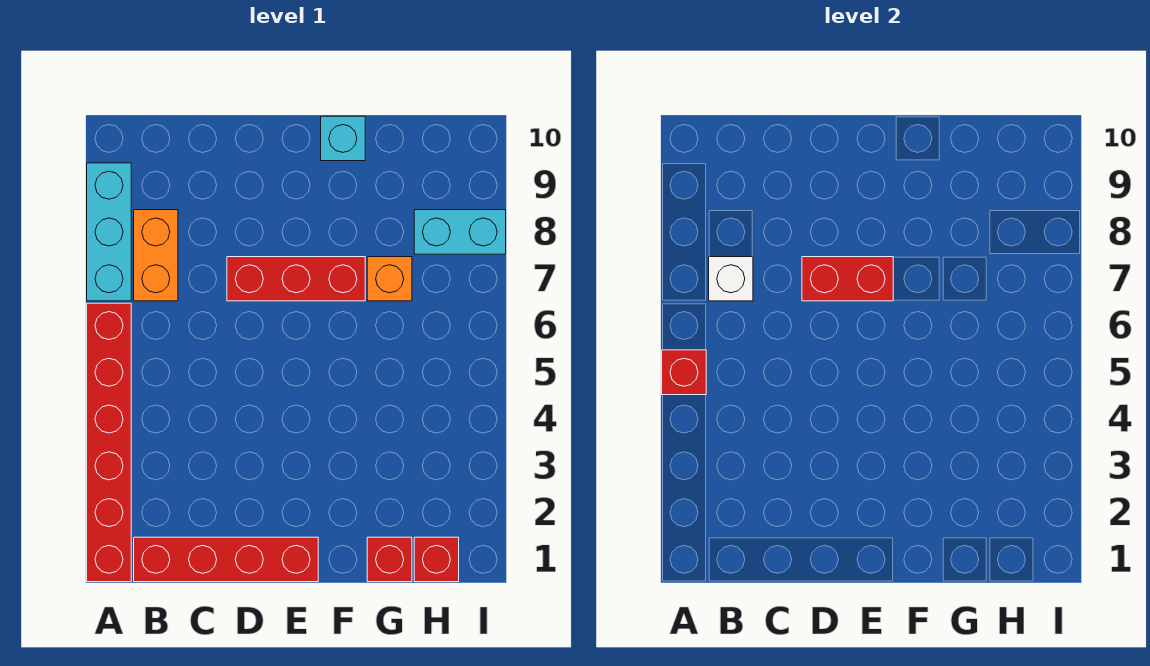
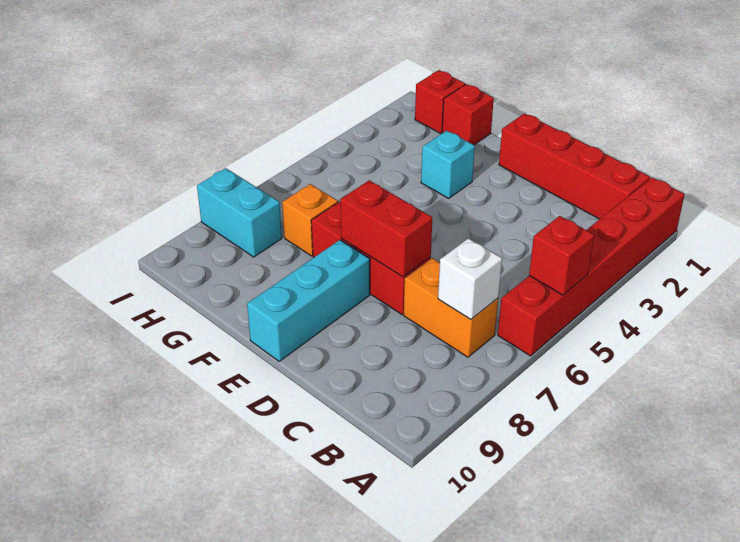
cyan 1x3 brick [87,163,131,301] -> cyan 1x3 brick moved to [247,240,370,361]
orange 1x2 brick [134,210,178,301] -> orange 1x2 brick turned to [404,258,498,357]
cyan 1x1 brick [321,116,365,161] -> cyan 1x1 brick moved to [421,131,475,198]

